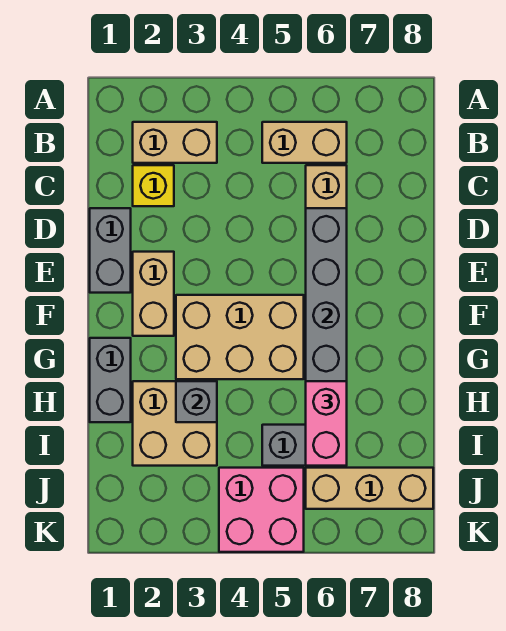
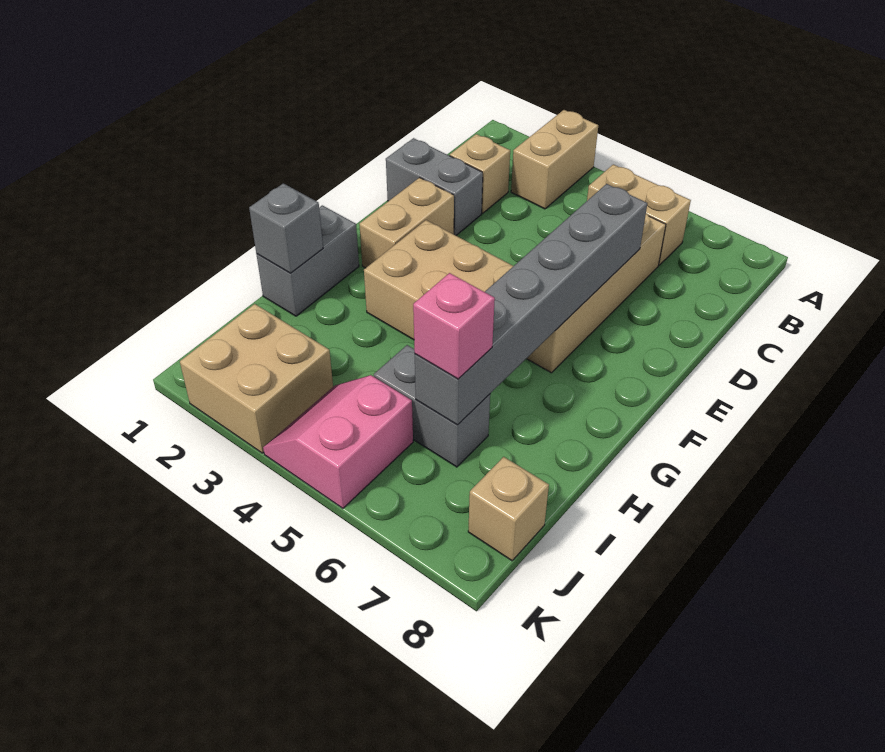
tan 1x2 brick [133,122,217,163] -> tan 1x2 brick turned to [511,110,598,209]
yellow 1x1 brick [133,165,174,206] -> tan 1x1 brick [450,134,510,213]
grey 1x2 brick [90,208,131,293] -> grey 1x2 brick turned to [386,138,483,235]
tan 2x2 brick [133,381,217,466] -> tan 2x2 brick moved to [180,304,333,453]
grey 1x1 brick [176,381,217,422] -> grey 1x1 brick moved to [249,183,323,273]
pink 1x2 brick [306,381,347,466] -> pink 1x1 brick [413,273,495,379]
pink 2x2 brick [219,468,304,552] -> pink 2x2 slope [263,375,413,508]
tan 1x3 brick [306,468,433,509] -> tan 1x1 brick [468,457,549,561]

